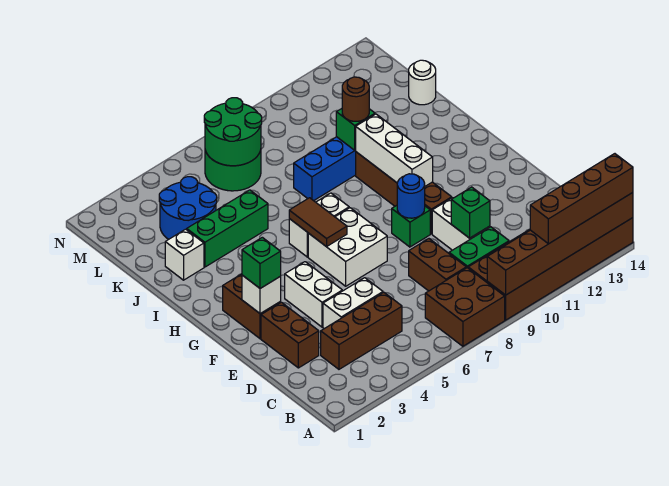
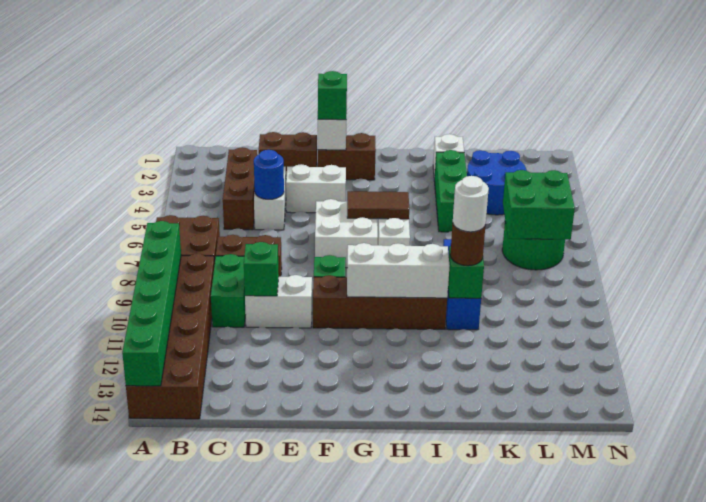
brown 1x6 brick [487,193,633,295] -> green 1x6 brick [122,221,181,386]
brown 1x4 brick [530,154,633,244] -> none
blue 1x1 round brick [397,174,425,218] -> blue 1x1 round brick moved to [254,150,284,199]
white 1x1 round brick [409,60,436,105] -> white 1x1 round brick moved to [453,176,489,232]
green 2x2 round brick [204,98,262,166] -> green 2x2 brick [503,170,575,240]

